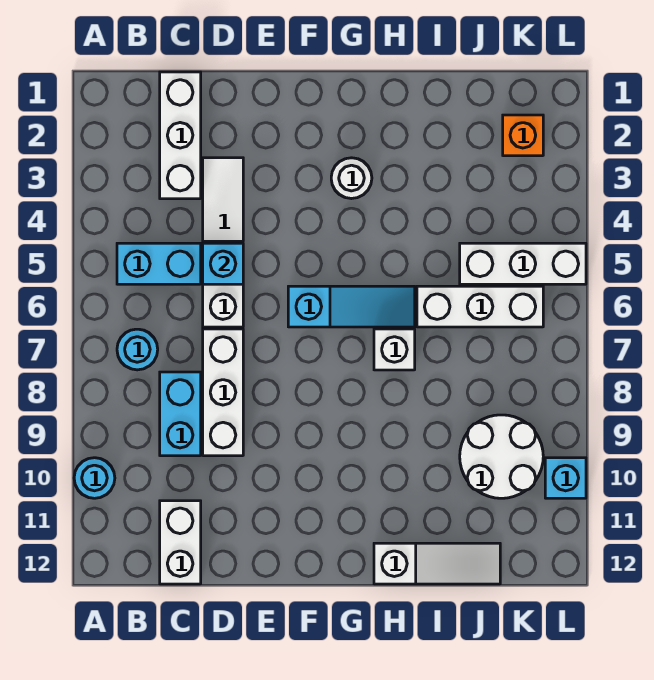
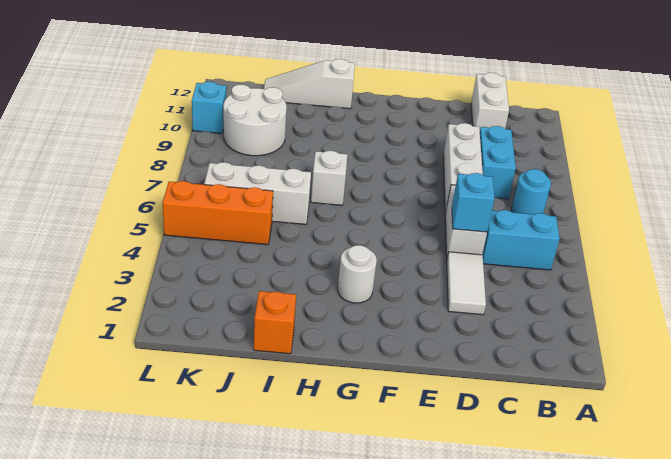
cyan 1x1 round brick [74,458,115,498] -> none
white 1x3 brick [160,72,201,199] -> none
cyan 1x3 slope [288,286,415,327] -> none
white 1x3 brick [460,243,586,284] -> orange 1x3 brick [163,181,273,245]
orange 1x1 brick [503,115,543,156] -> orange 1x1 brick moved to [254,291,296,354]

